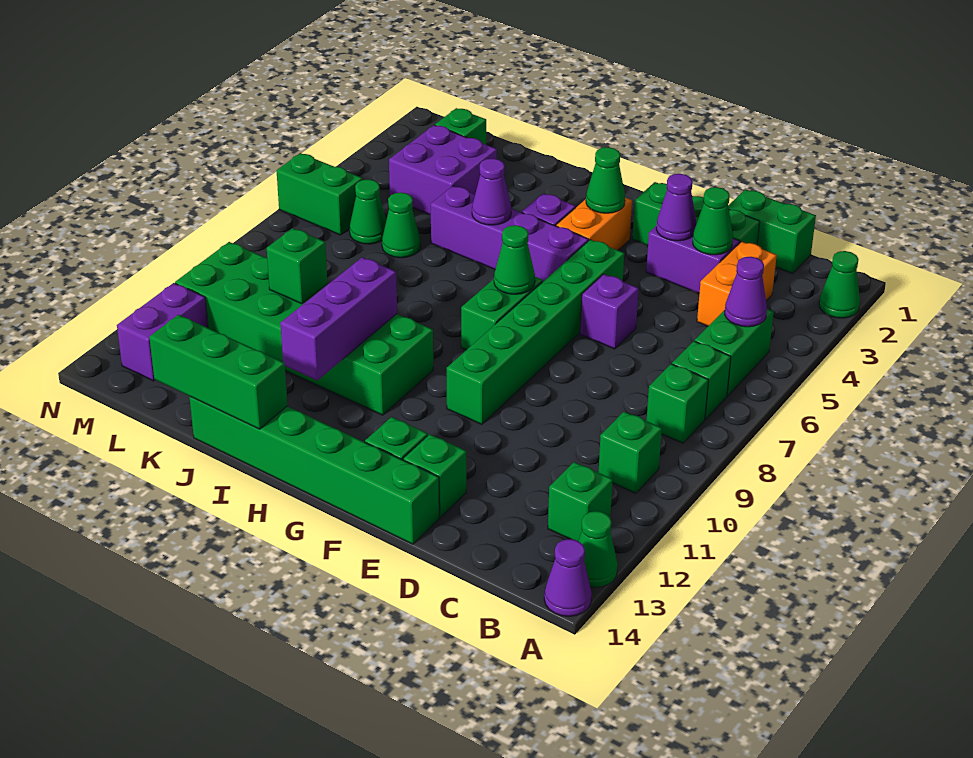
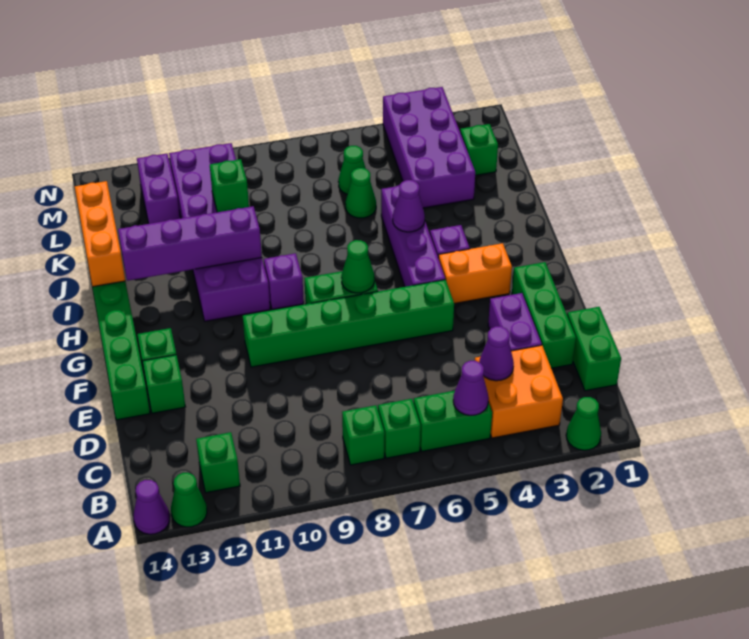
green 1x1 brick [598,412,662,493] -> none
orange 1x2 brick [697,242,777,326] -> orange 2x2 brick [475,345,563,438]
green 1x1 cone [693,187,733,255] -> none
purple 1x1 cone [656,174,696,241] -> purple 1x1 cone moved to [479,326,514,381]
purple 1x1 brick [580,274,639,349] -> purple 1x1 brick moved to [264,253,304,309]
green 1x1 cone [586,147,625,213] -> none
green 2x6 brick [175,242,433,415] -> purple 2x6 brick [169,143,270,321]
purple 1x3 brick [280,257,397,380] -> purple 1x4 brick [118,206,262,281]
green 1x3 brick [149,315,287,429] -> orange 1x3 brick [75,181,125,287]
purple 2x2 brick [389,125,497,215] -> purple 2x4 brick [383,87,475,208]
green 1x2 brick [277,153,362,235] -> none
purple 1x2 brick [117,283,208,381] -> purple 1x2 brick turned to [137,154,180,224]

